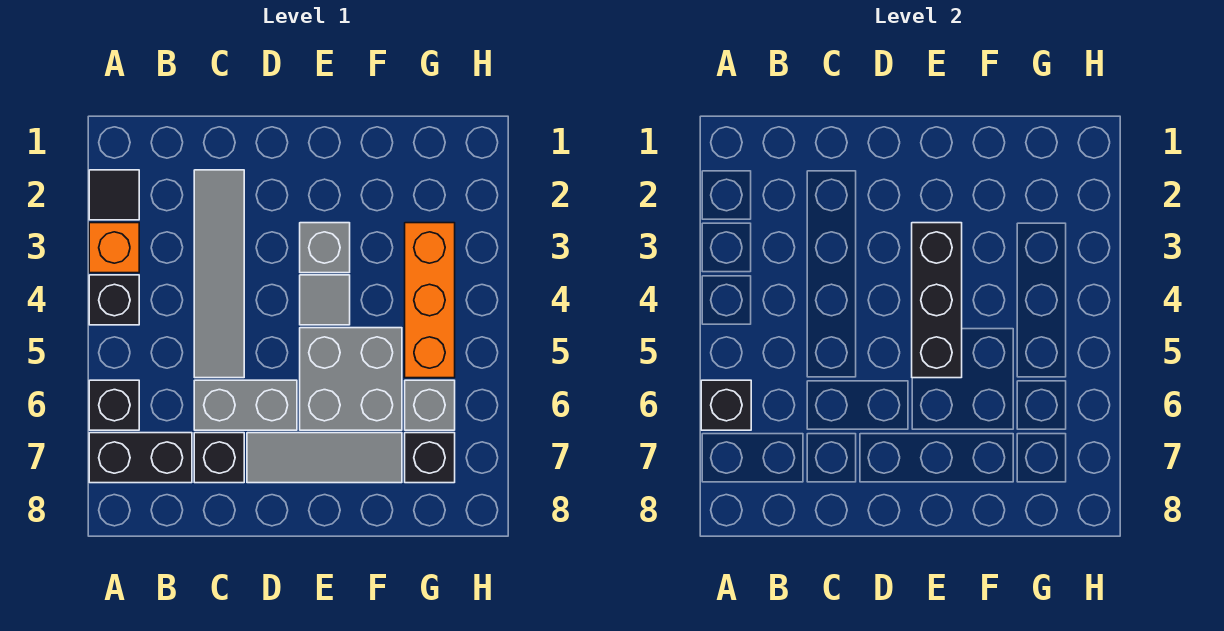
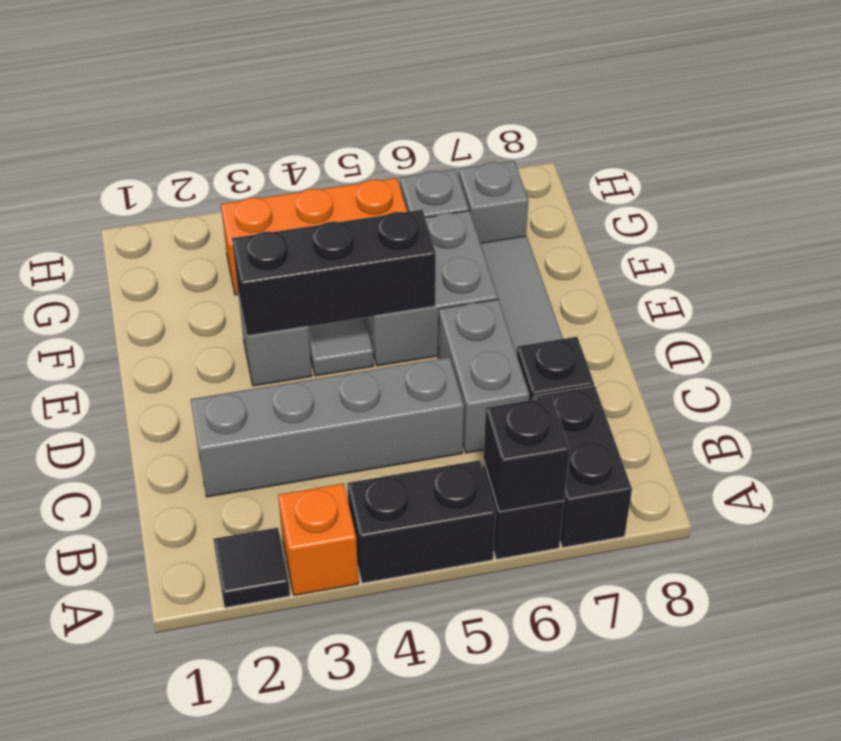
black 1x1 brick [89,275,139,325] -> black 1x2 brick [347,460,496,583]
grey 1x4 tile [194,170,244,378] -> grey 1x4 brick [191,357,464,497]
black 1x1 brick [405,433,455,483] -> grey 1x1 brick [459,161,528,243]

